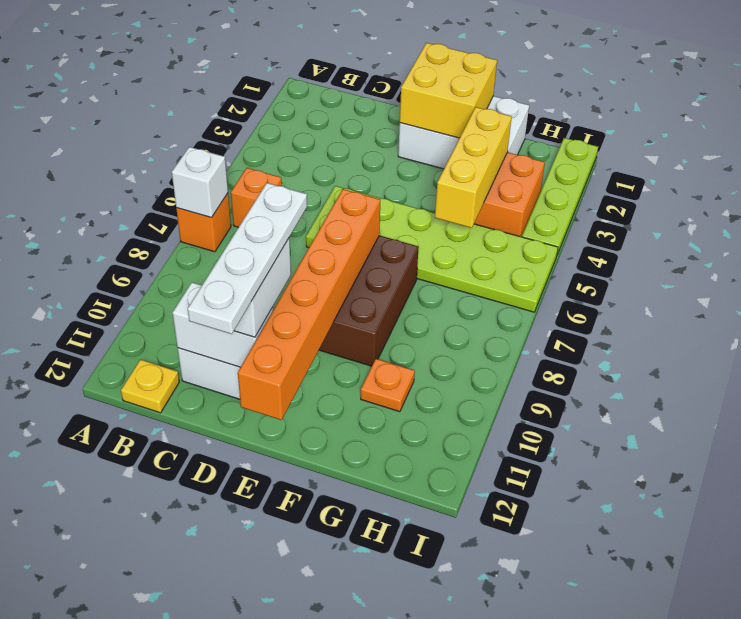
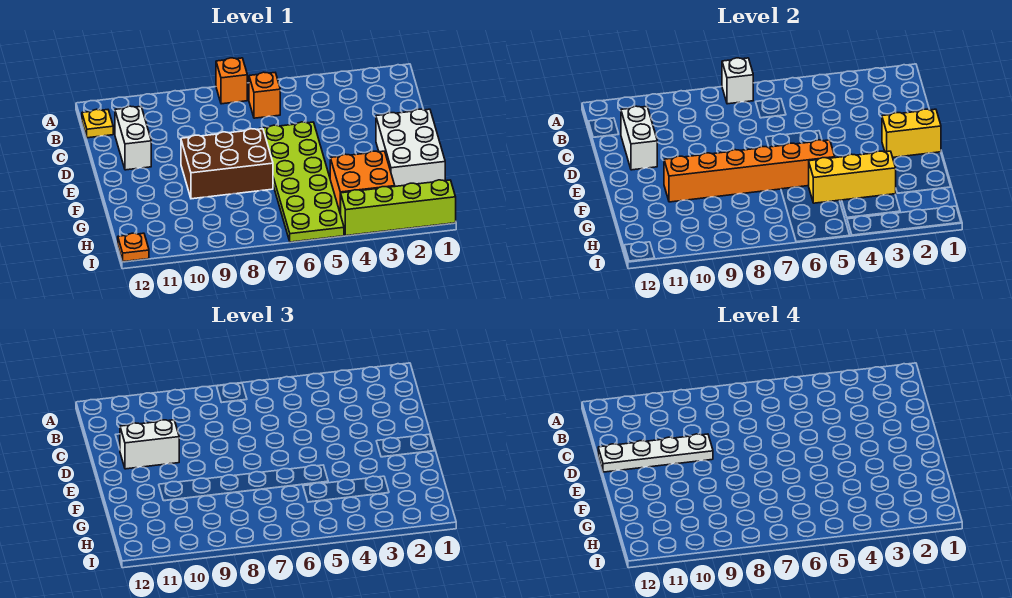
yellow 2x2 brick [400,43,497,138] -> yellow 1x2 brick [882,109,941,157]
orange 1x6 brick [238,189,380,420] -> orange 1x6 brick moved to [664,140,835,202]
orange 1x1 plate [361,359,415,412] -> orange 1x1 plate moved to [118,233,149,262]
lime 1x4 plate [522,138,598,255] -> lime 1x4 brick [341,180,456,236]

